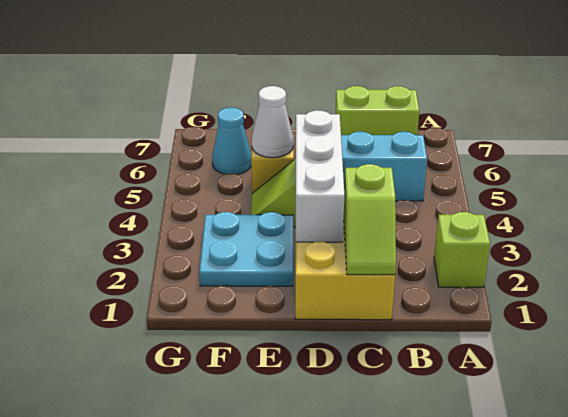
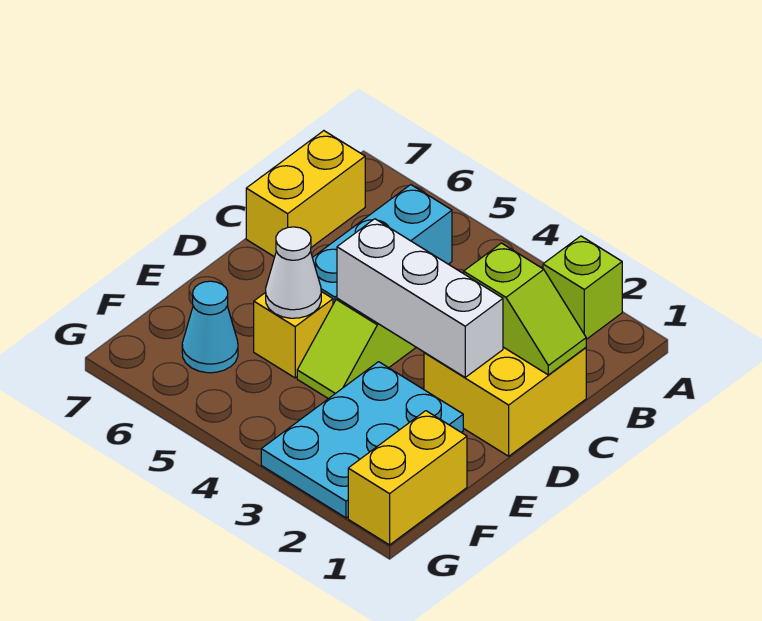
lime 1x2 brick [336,86,419,135] -> yellow 1x2 brick [246,131,365,257]
cyan 2x2 plate [199,212,293,286] -> cyan 2x3 plate [261,362,463,518]
none -> yellow 1x2 brick [348,411,467,545]

